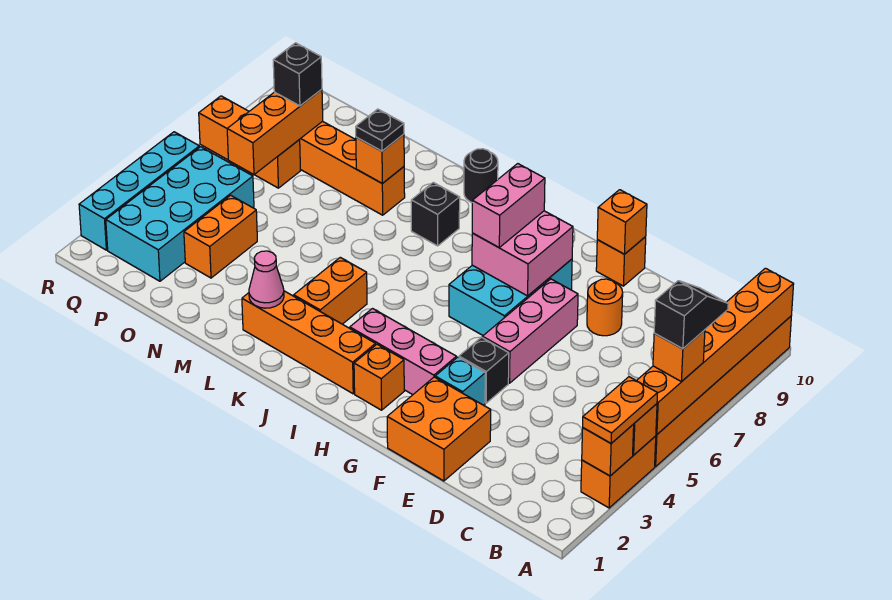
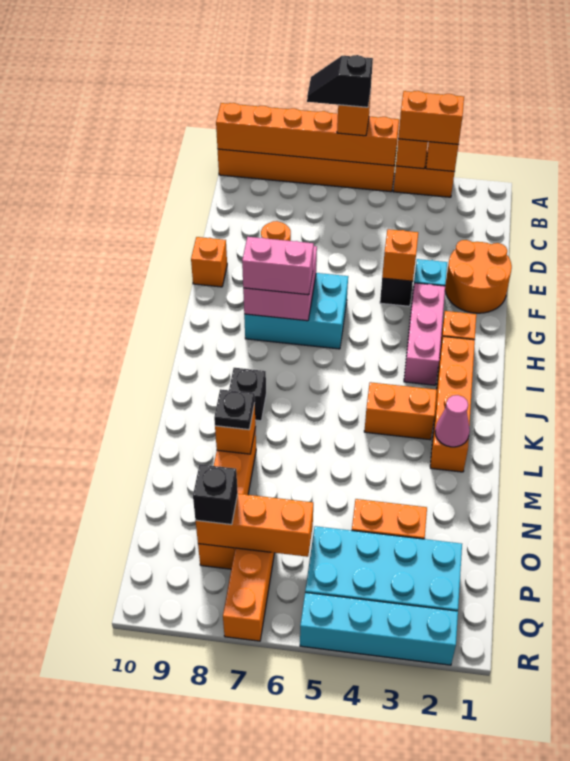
orange 1x2 plate [583,377,657,443] -> orange 1x2 brick [398,91,464,144]
orange 2x2 brick [387,377,491,481] -> orange 2x2 round brick [445,240,512,313]
pink 1x3 brick [482,279,578,383] -> none
orange 1x1 brick [597,190,647,254] -> orange 1x1 brick moved to [382,229,418,281]
black 1x1 round brick [464,149,498,202] -> none

